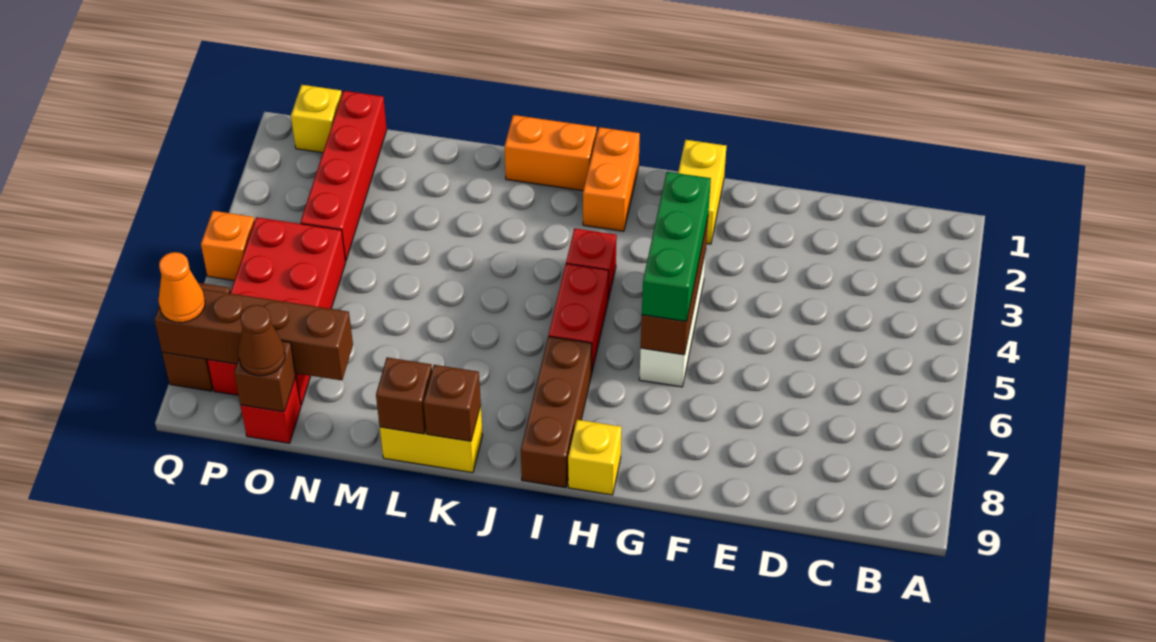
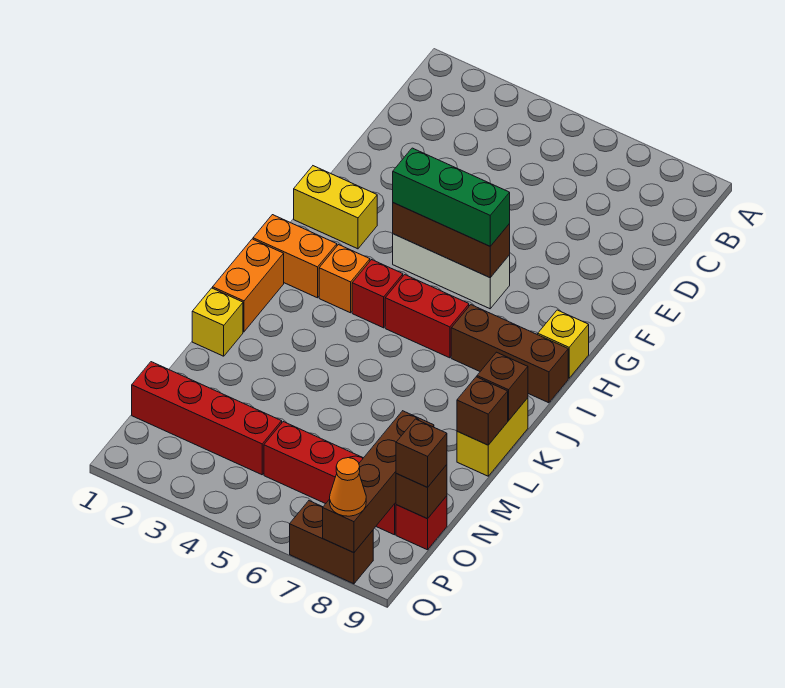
red 2x4 brick [208,217,346,405] -> red 1x4 brick [264,422,396,535]
brown 1x1 cone [238,305,285,376] -> brown 1x1 brick [396,419,447,487]
yellow 1x1 brick [291,85,342,153] -> yellow 1x1 brick moved to [192,288,243,356]
orange 1x1 brick [201,211,255,280] -> orange 1x1 brick moved to [319,245,370,313]

